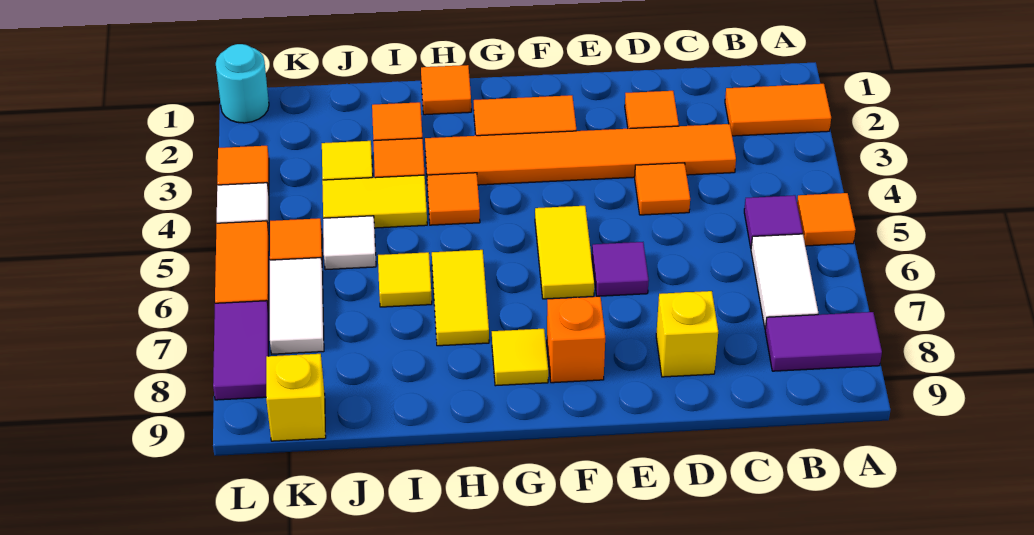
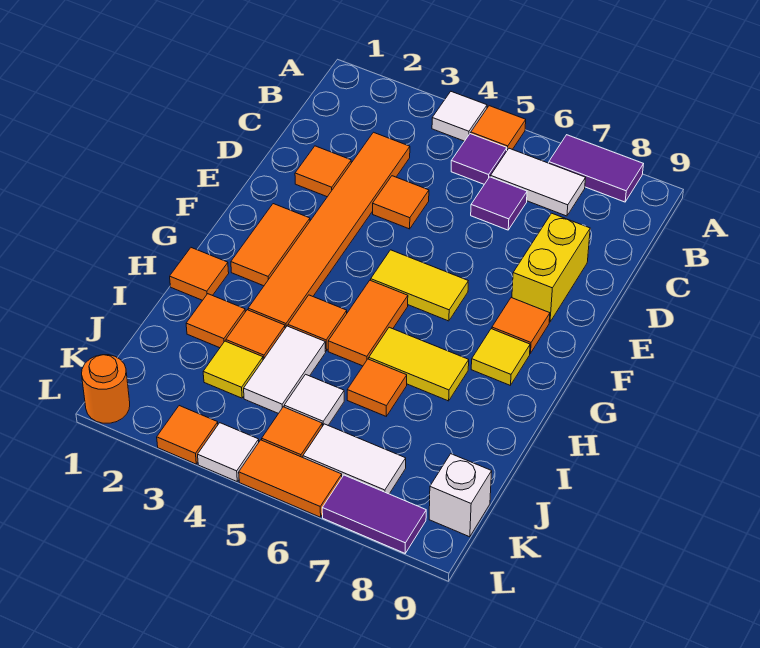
orange 1x2 tile [725,84,831,136] -> orange 1x2 tile moved to [328,280,408,366]
none -> white 1x1 tile [432,92,487,141]
purple 1x2 tile [765,312,882,371] -> purple 1x2 tile turned to [549,135,643,202]
yellow 1x1 brick [656,291,718,377] -> yellow 1x2 brick [512,213,590,322]
purple 1x1 tile [592,242,649,296] -> purple 1x1 tile moved to [471,177,527,230]
orange 1x1 brick [547,297,605,383] -> orange 1x1 tile [492,298,550,353]
yellow 1x2 tile [322,175,427,228] -> white 1x2 tile [244,326,326,413]
yellow 1x1 tile [378,252,432,307] -> orange 1x1 tile [347,359,407,416]
yellow 1x1 brick [266,354,326,441] -> white 1x1 brick [429,454,492,537]
cyan 1x1 round brick [216,44,269,123] -> orange 1x1 round brick [82,355,130,423]

